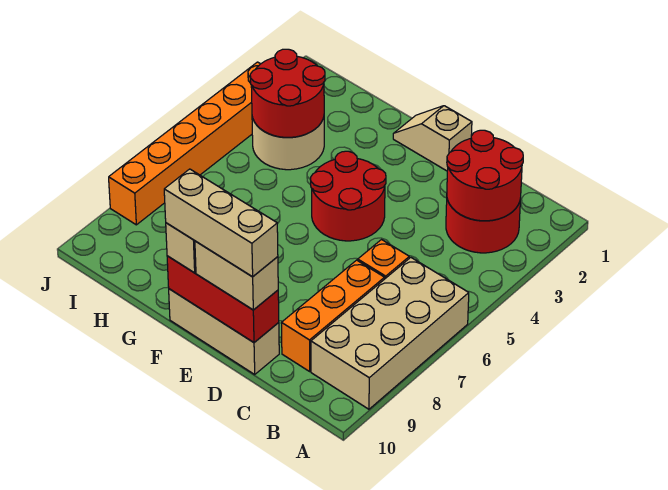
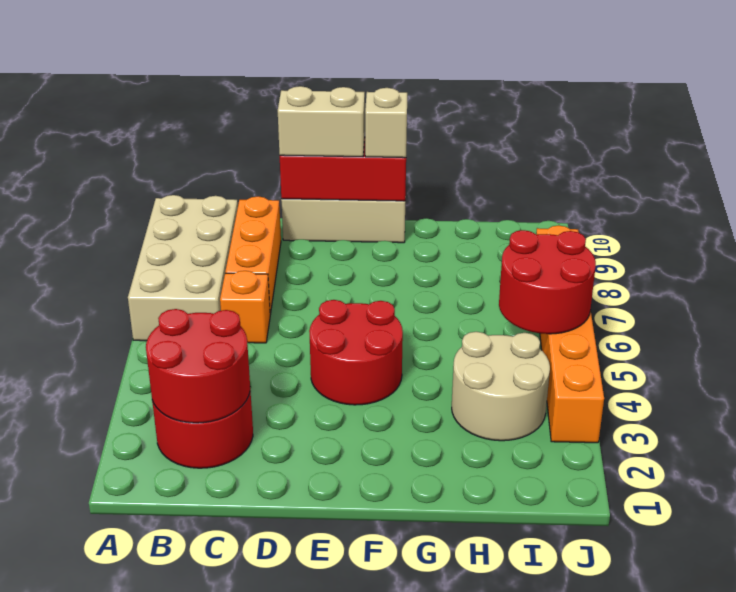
tan 1x3 brick [164,169,278,277] -> none
tan 1x2 slope [393,106,472,171] -> none
red 2x2 round brick [250,49,325,137] -> red 2x2 round brick moved to [499,230,596,334]

